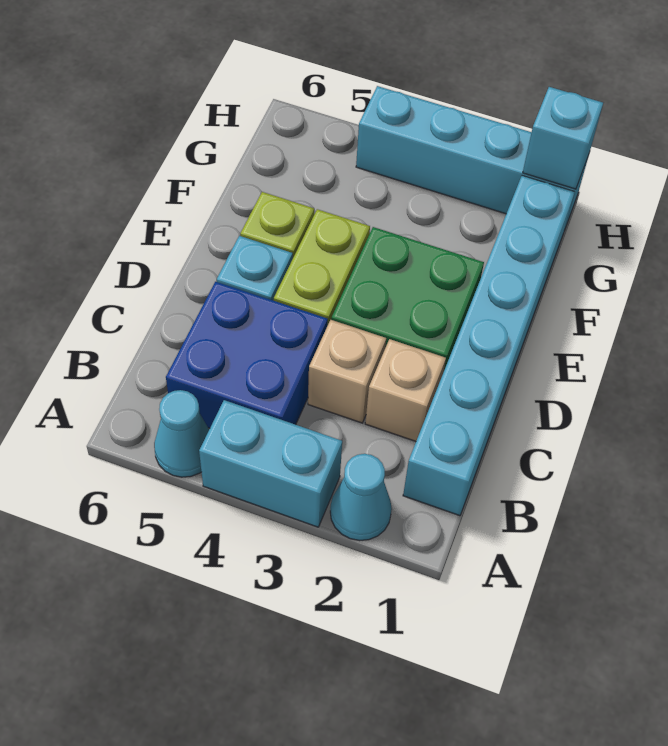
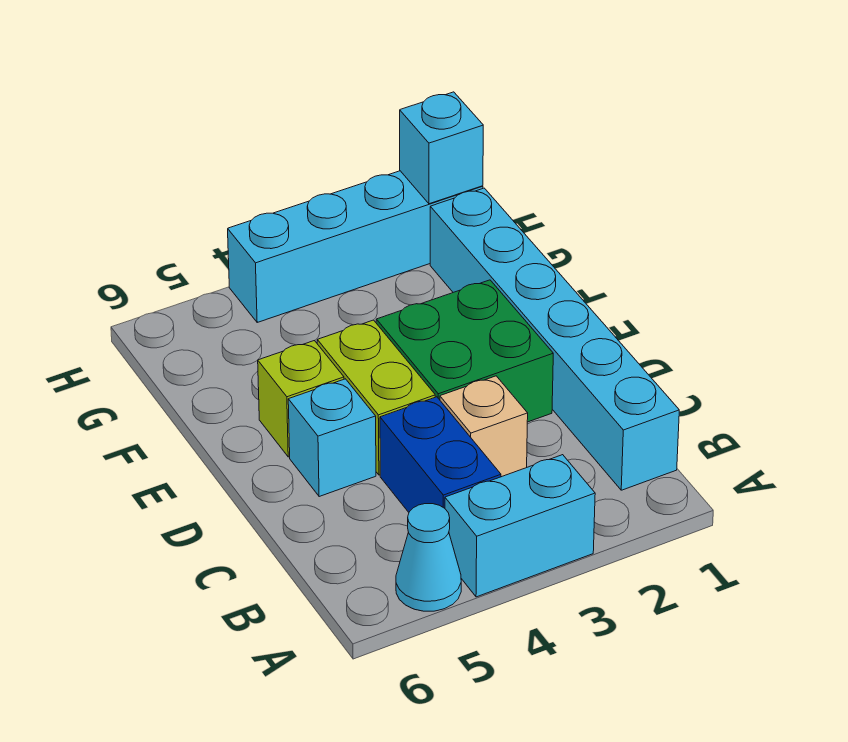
cyan 1x1 cone [330,454,392,541] -> none
blue 2x2 brick [166,282,328,428] -> blue 1x2 brick [380,397,501,512]
tan 1x1 brick [365,339,446,441] -> none

